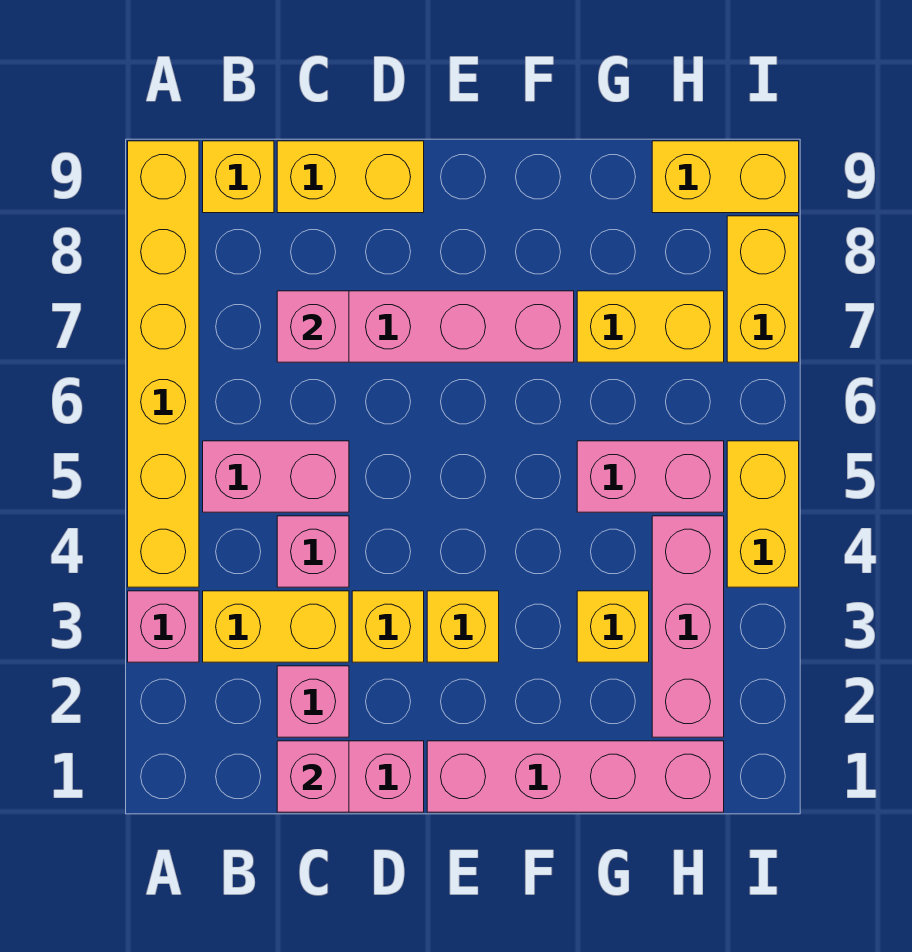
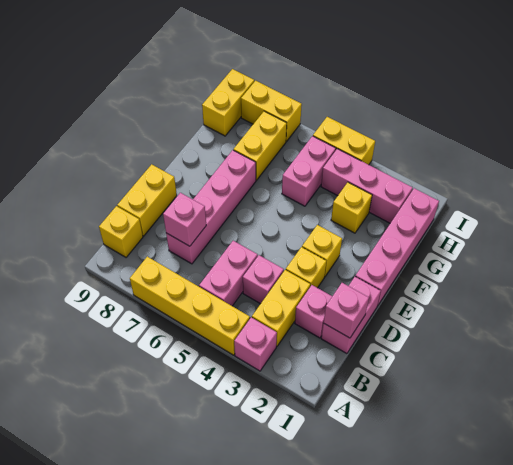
yellow 1x6 brick [128,141,199,587] -> yellow 1x4 brick [130,257,250,355]

